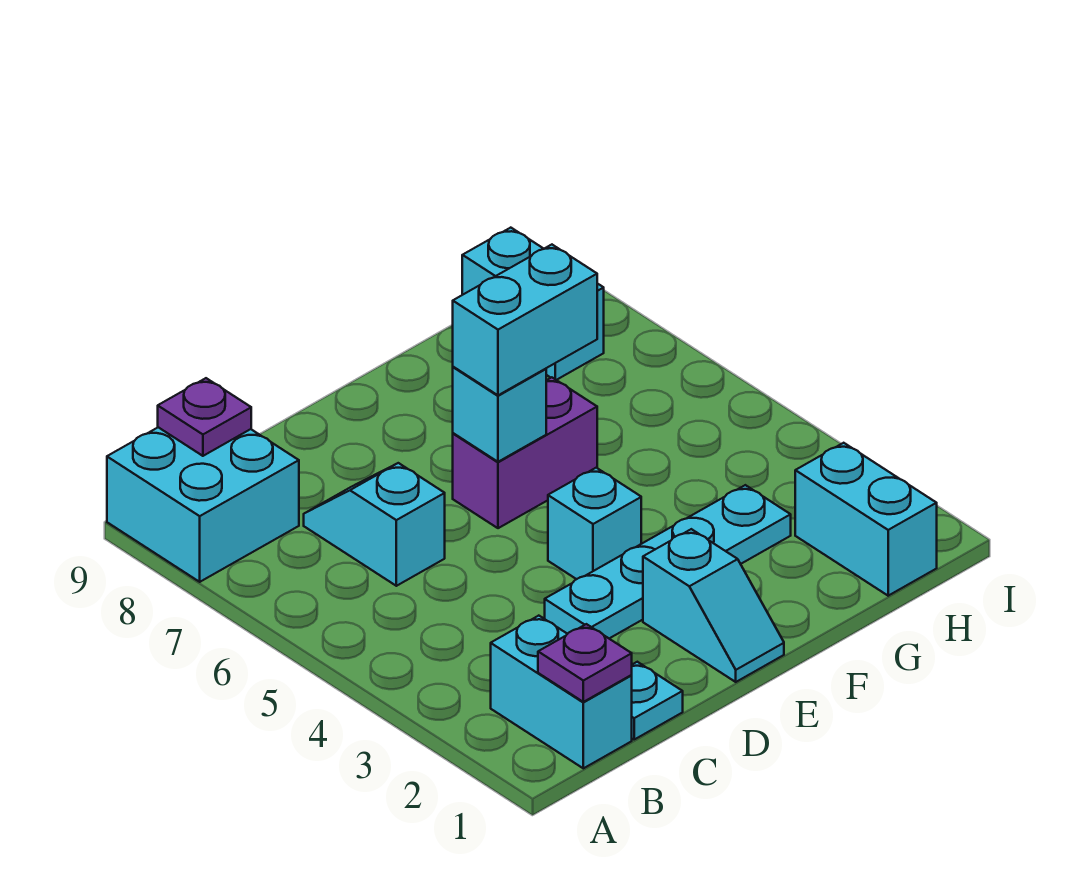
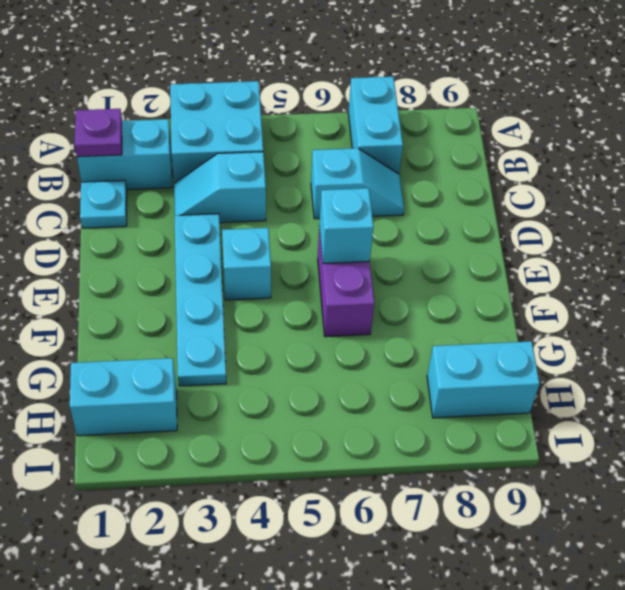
cyan 2x2 brick [107,427,299,582] -> cyan 2x2 brick moved to [170,81,263,183]
purple 1x1 plate [158,378,251,456] -> none
cyan 1x2 slope [643,529,784,682] -> cyan 1x2 slope moved to [174,152,266,223]
cyan 1x2 brick [453,245,597,395] -> cyan 1x2 brick moved to [348,77,403,174]

